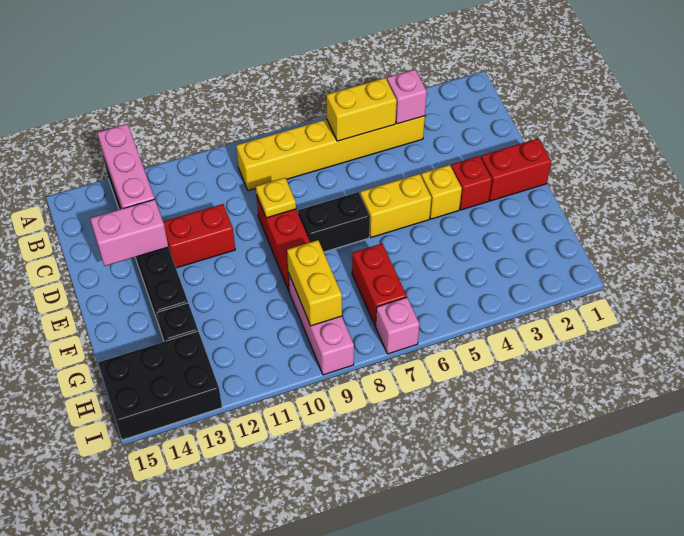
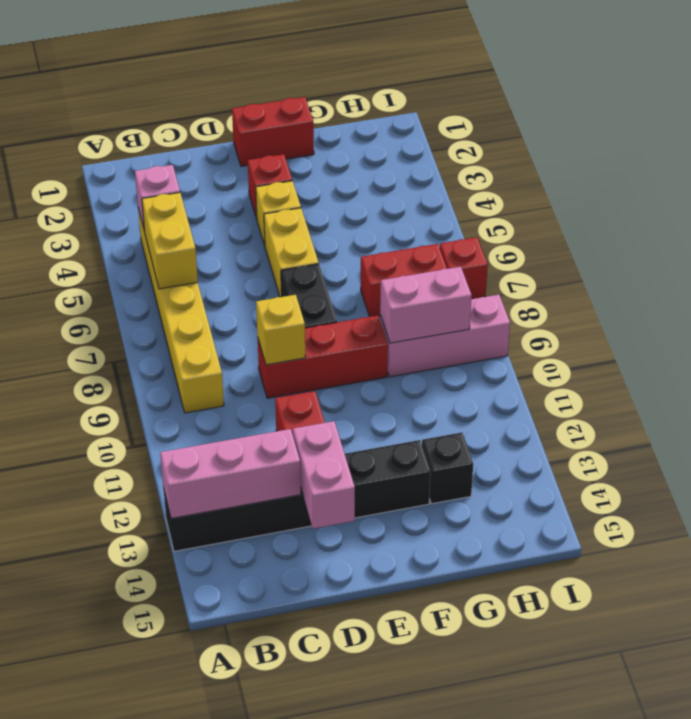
yellow 1x1 plate [256,178,296,218] -> yellow 1x1 brick [256,295,305,365]
red 1x2 brick [481,138,551,201] -> red 1x2 brick turned to [232,97,314,166]
yellow 1x2 brick [287,240,342,326] -> pink 1x2 brick [380,267,472,343]
black 2x3 brick [98,331,222,440] -> none
pink 1x1 brick [376,297,420,354] -> red 1x1 brick [440,237,488,299]

